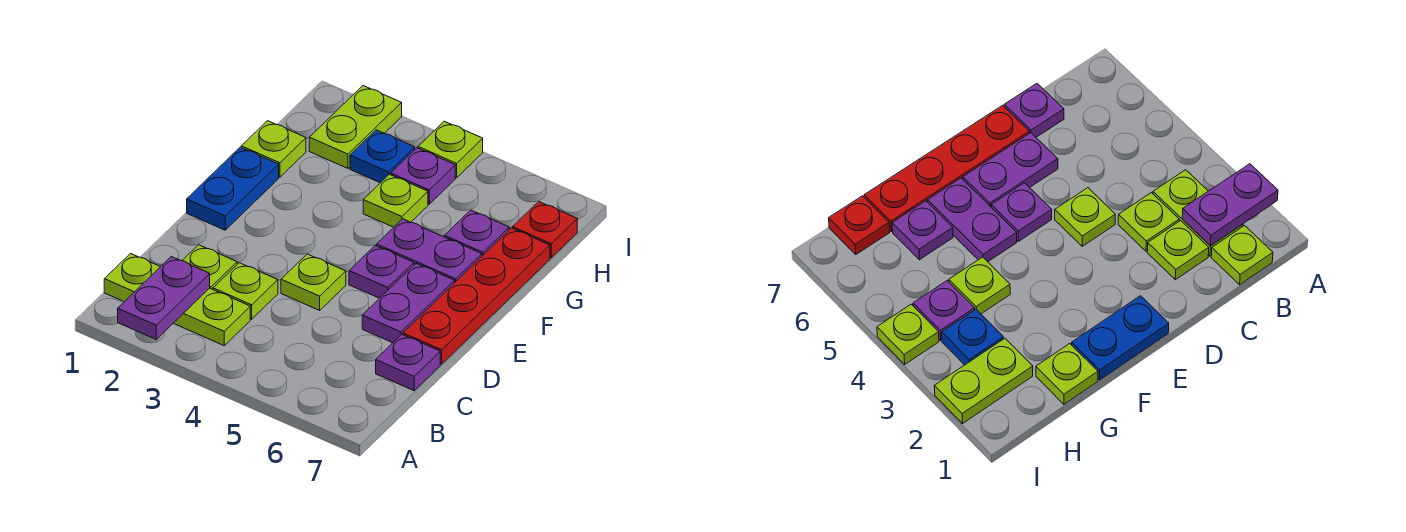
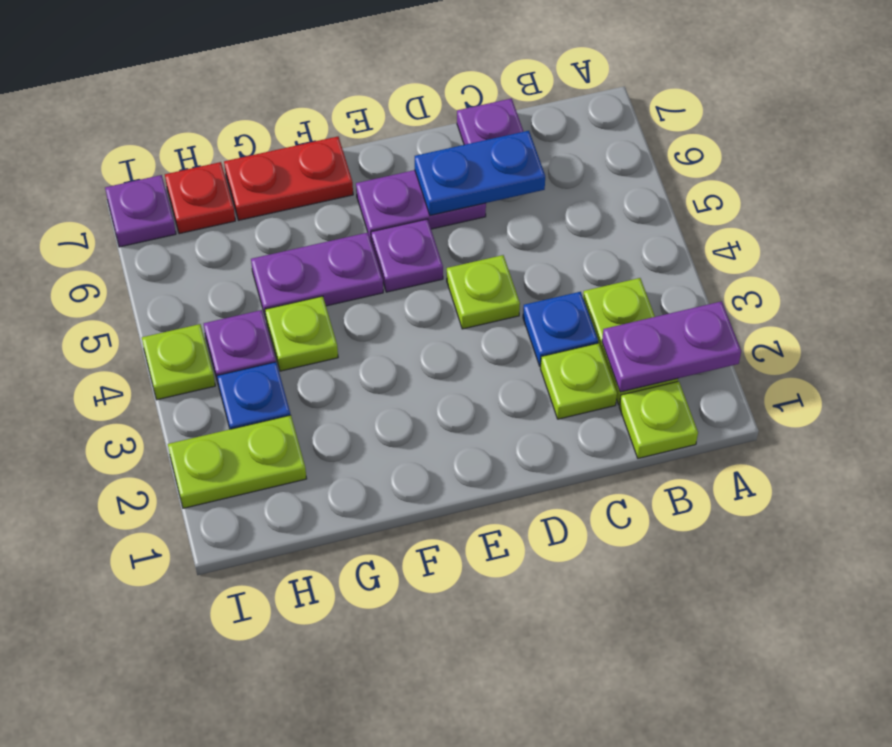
lime 1x1 plate [213,263,278,319] -> blue 1x1 plate [523,292,598,366]
red 1x4 plate [403,228,550,364] -> red 1x2 plate [224,137,353,220]
blue 1x2 plate [187,147,279,230] -> blue 1x2 plate moved to [415,131,545,215]
purple 1x2 plate [377,219,482,282] -> purple 1x2 plate turned to [251,233,383,318]
lime 1x1 plate [241,121,306,177] -> none
purple 1x1 plate [445,210,509,256] -> purple 1x1 plate moved to [105,175,176,247]

